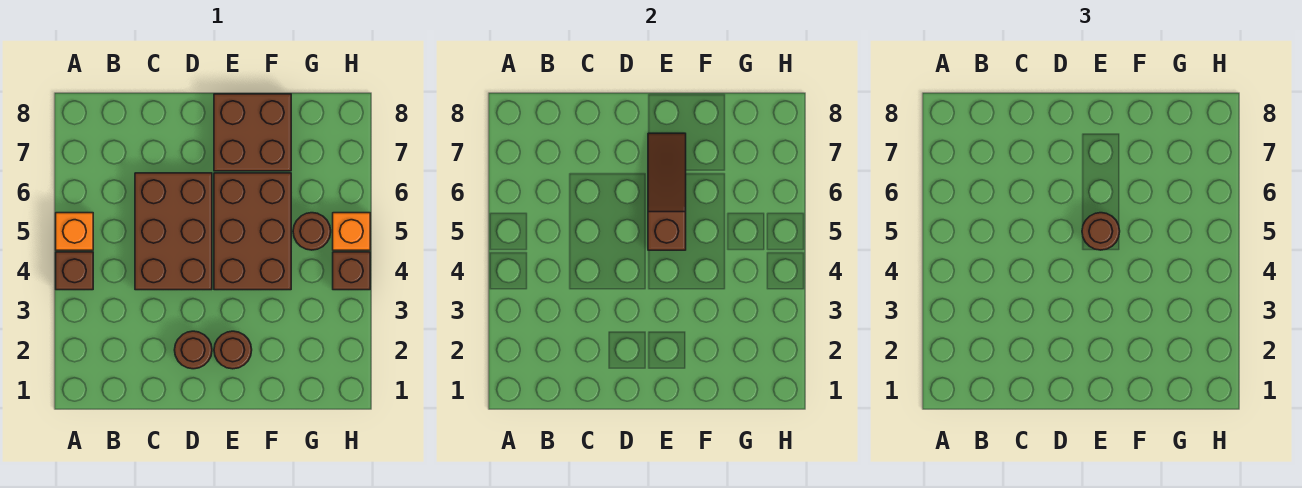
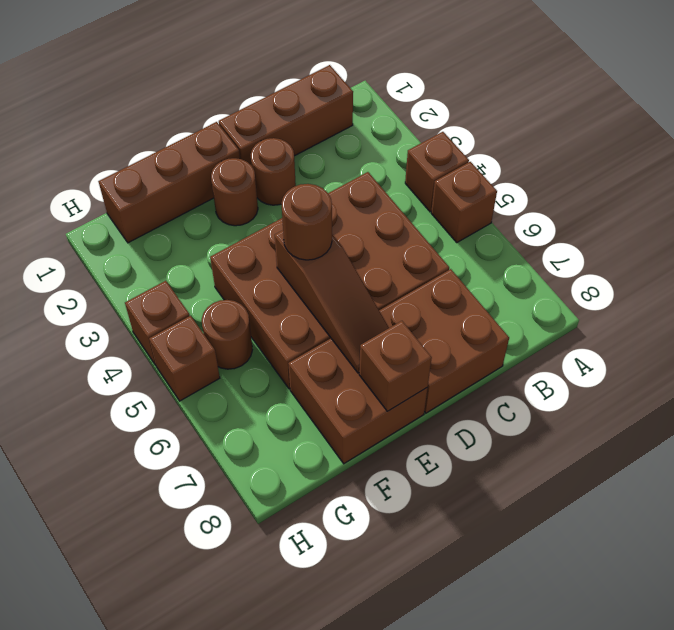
orange 1x1 brick [56,213,93,250] -> brown 1x1 brick [431,162,497,242]
none -> brown 1x3 brick [219,65,353,165]
none -> brown 2x2 brick [379,269,509,413]
none -> brown 1x3 brick [98,122,240,243]
none -> brown 1x1 brick [359,321,432,411]
orange 1x1 brick [333,213,370,250] -> brown 1x1 brick [149,316,220,401]

